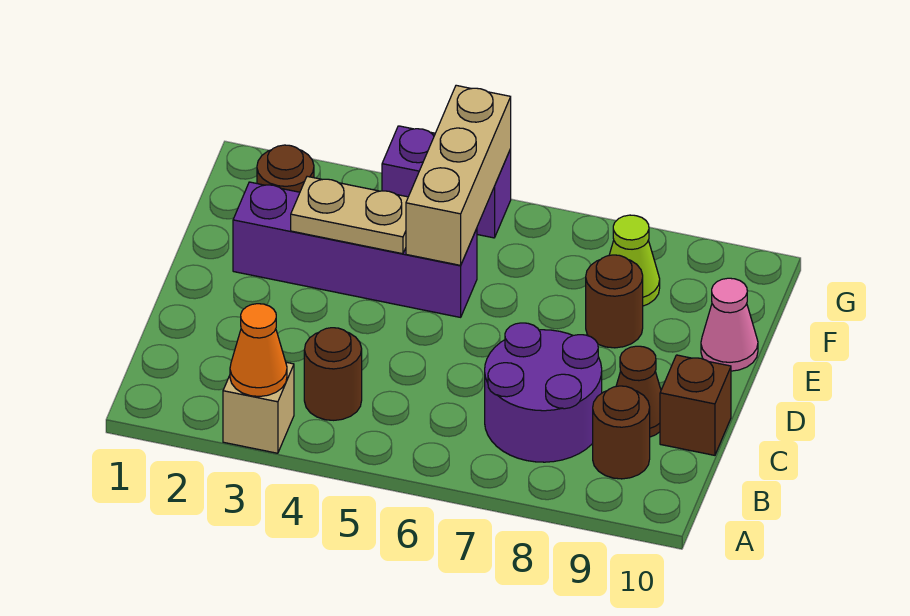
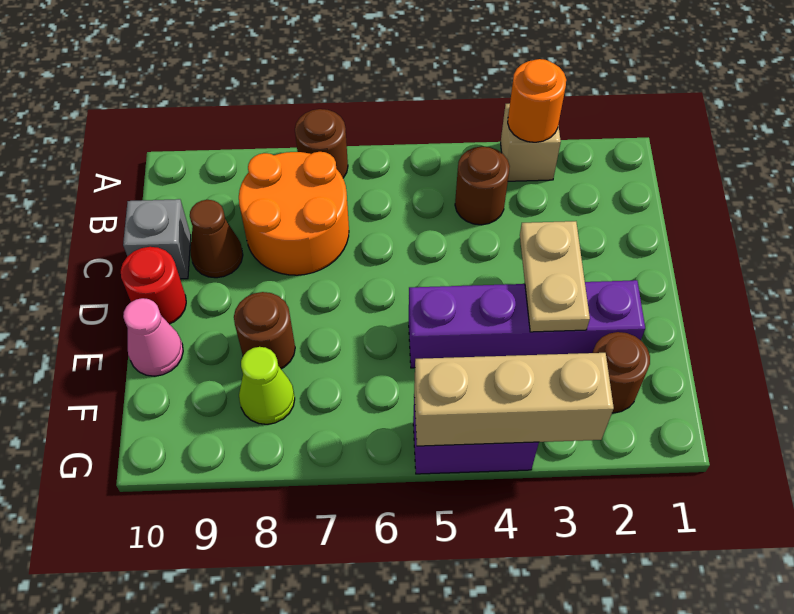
orange 1x1 cone [230,304,287,397] -> orange 1x1 round brick [508,59,566,142]
purple 2x2 round brick [485,323,602,462] -> orange 2x2 round brick [239,152,349,275]
brown 1x1 round brick [593,386,650,479] -> brown 1x1 round brick moved to [295,109,348,178]
brown 1x1 brick [660,355,731,455] -> grey 1x1 brick [123,199,191,279]
none -> red 1x1 round brick [121,247,186,324]
tan 1x2 plate [291,176,408,254] -> tan 1x2 plate turned to [520,221,590,332]
tan 1x3 brick [406,85,511,265] -> tan 1x3 brick turned to [414,353,614,446]

